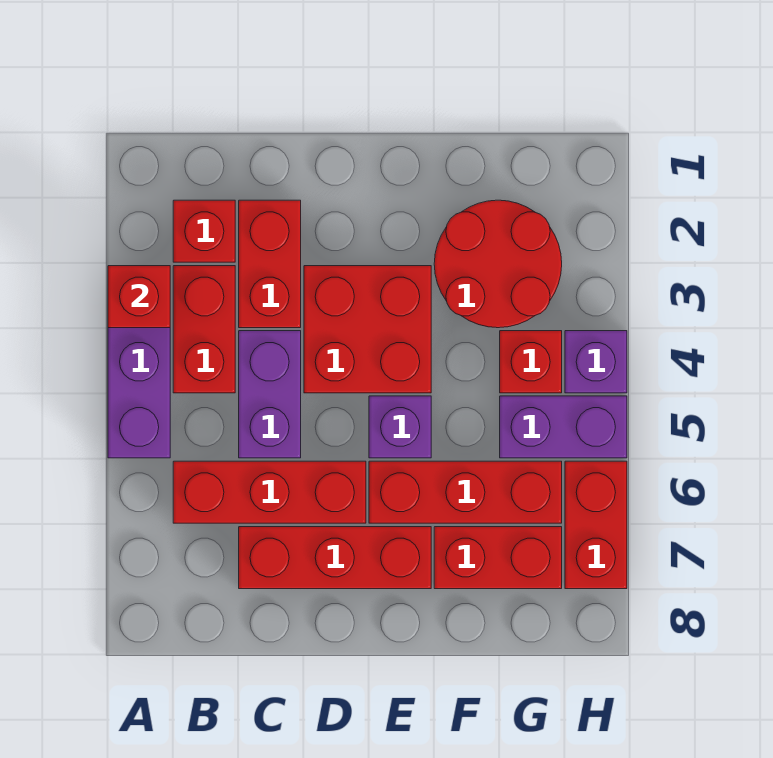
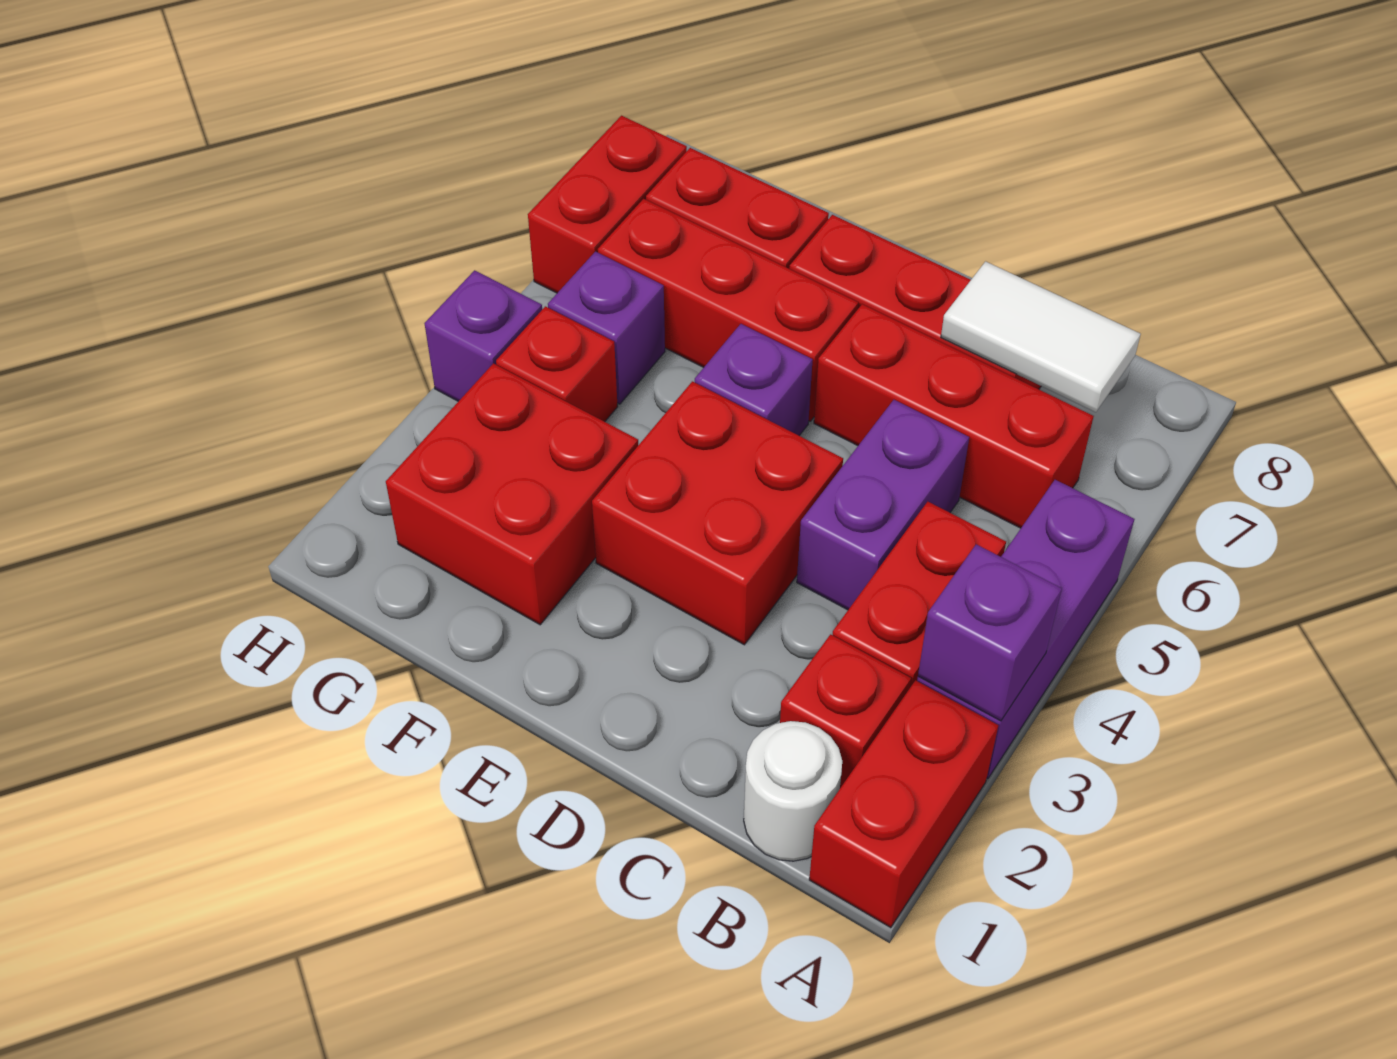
red 1x1 brick [108,266,170,328] -> purple 1x1 brick [918,544,1062,721]
none -> white 1x1 round brick [744,721,842,861]
none -> white 1x2 tile [941,261,1141,412]
red 1x2 brick [239,200,301,328] -> red 1x2 brick moved to [809,680,998,928]
red 2x2 round brick [434,200,562,328] -> red 2x2 brick [386,363,638,625]
purple 1x2 brick [500,396,627,458] -> purple 1x1 brick [548,252,665,404]

